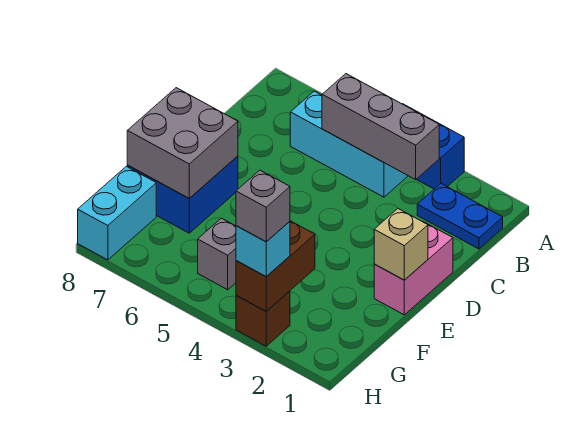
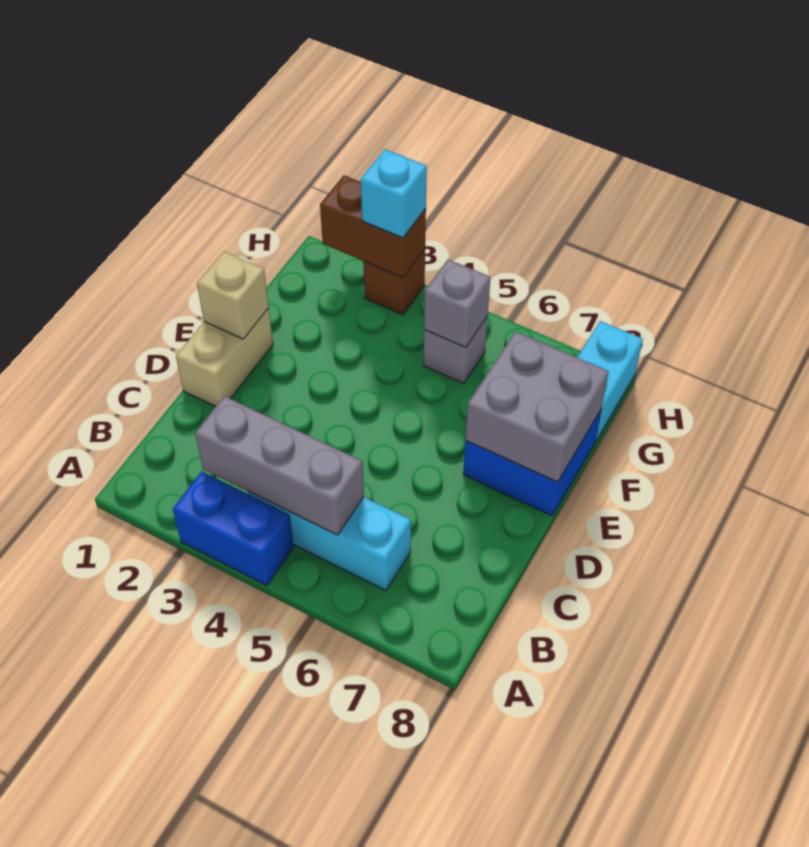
blue 1x2 plate [417,184,503,249] -> none
pink 1x2 brick [374,222,453,315] -> tan 1x2 brick [176,308,273,406]
brown 1x2 brick [236,221,315,311] -> brown 1x2 brick turned to [320,175,426,277]
grey 1x1 brick [236,170,290,242] -> grey 1x1 brick moved to [424,259,491,347]

